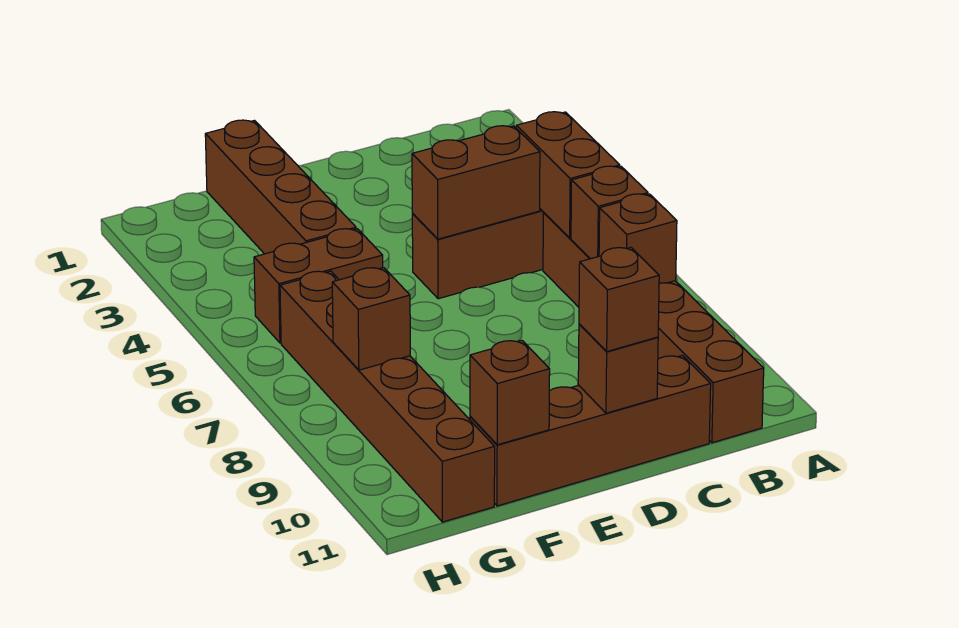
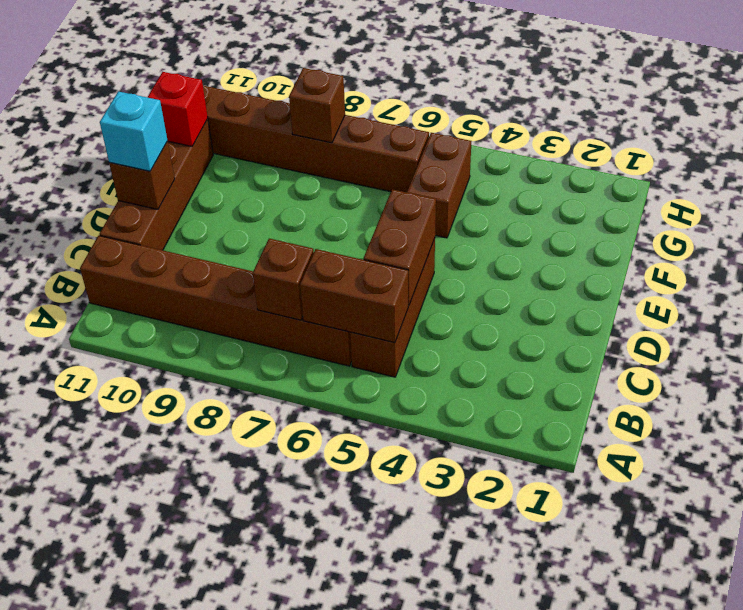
brown 1x1 brick [599,194,677,284] -> none
brown 1x1 brick [579,248,659,351] -> cyan 1x1 brick [100,91,168,171]
brown 1x4 brick [205,120,356,254] -> none
brown 1x1 brick [470,340,550,445] -> red 1x1 brick [148,72,208,146]

